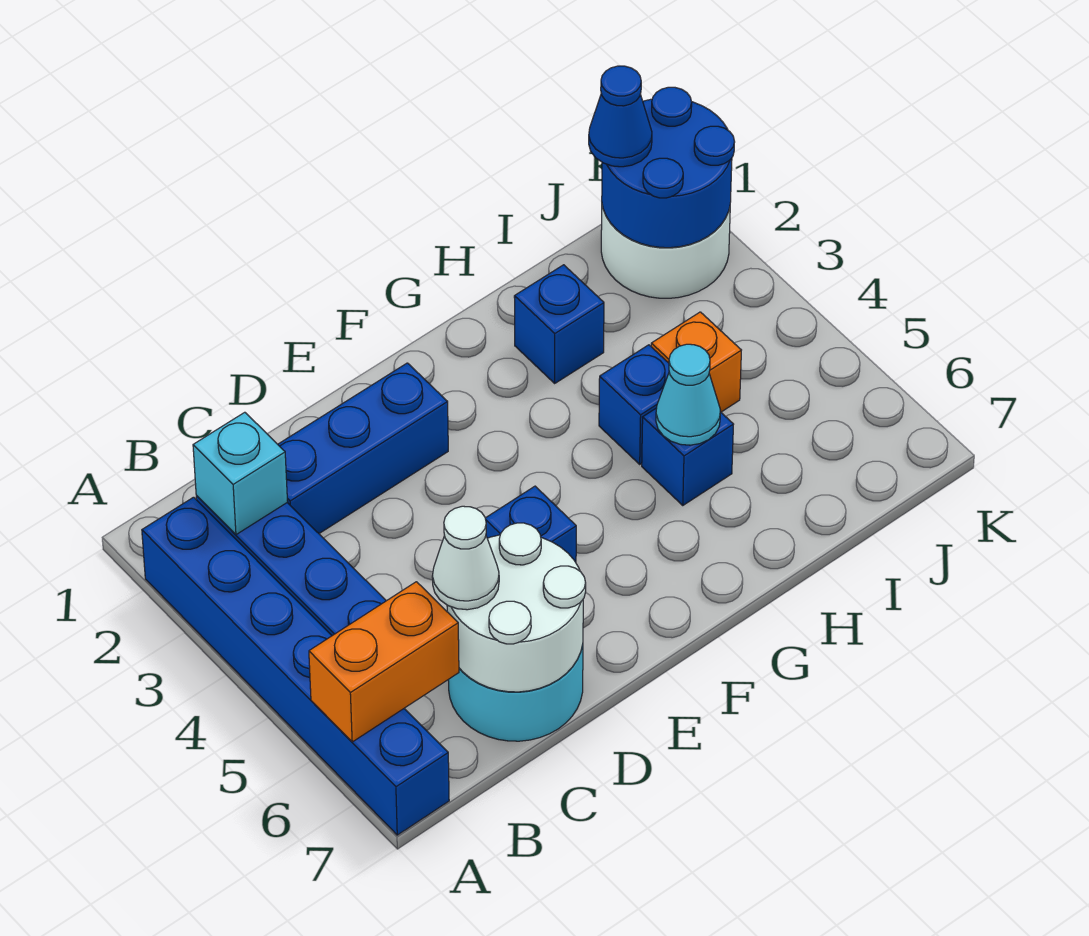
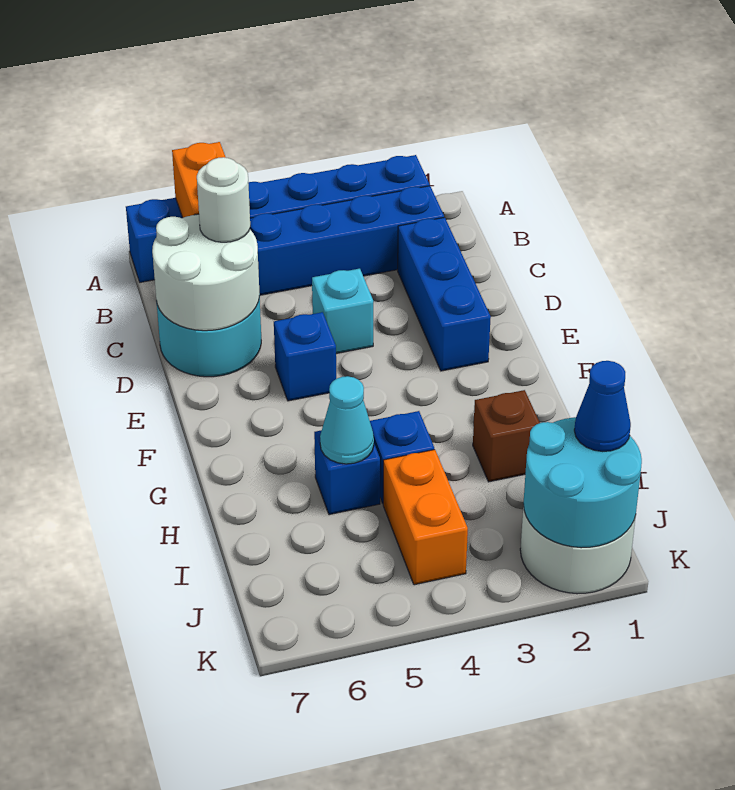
cyan 1x1 brick [193,412,288,535] -> cyan 1x1 brick moved to [312,269,373,354]
white 1x1 cone [432,506,499,610] -> white 1x1 round brick [197,157,250,242]
blue 1x1 brick [514,265,604,383] -> brown 1x1 brick [473,390,540,482]
orange 1x1 brick [651,312,741,412] -> orange 1x2 brick [383,450,468,585]
blue 2x2 round brick [602,87,735,248] -> cyan 2x2 round brick [523,417,642,548]

